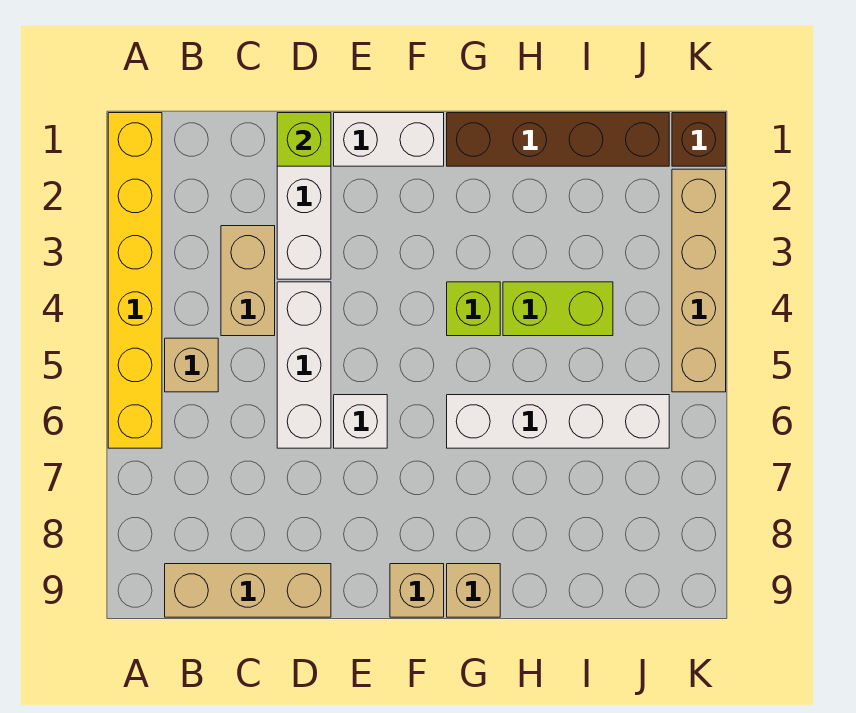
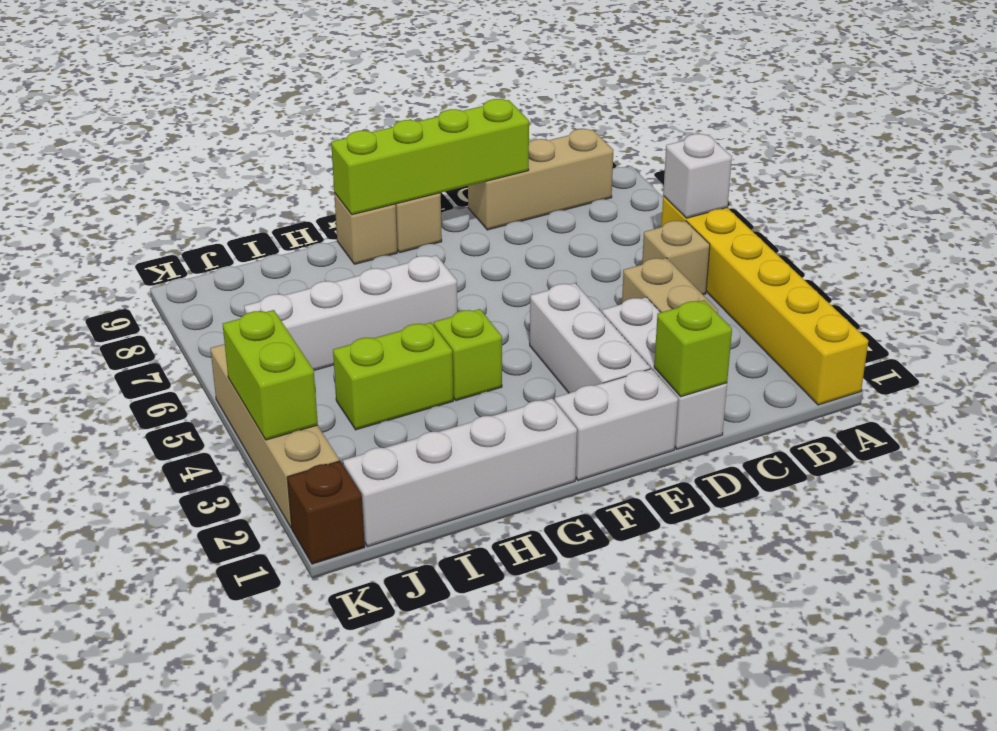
white 1x3 brick [277,282,331,448] -> white 1x3 brick moved to [530,283,650,393]
none -> lime 1x4 brick [331,99,529,215]
white 1x1 brick [334,395,387,448] -> white 1x1 brick moved to [663,134,732,218]
brown 1x4 brick [447,113,669,166] -> white 1x4 brick [343,398,577,547]
none -> lime 1x2 brick [223,310,318,440]

